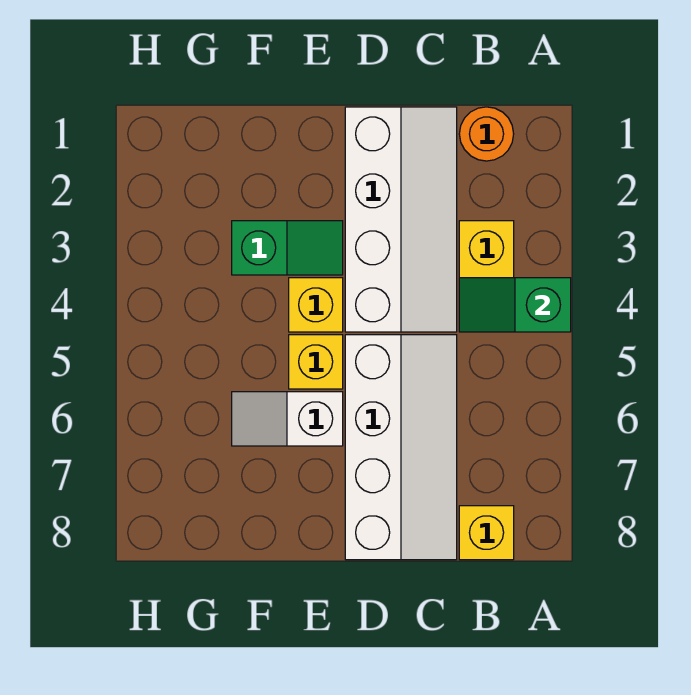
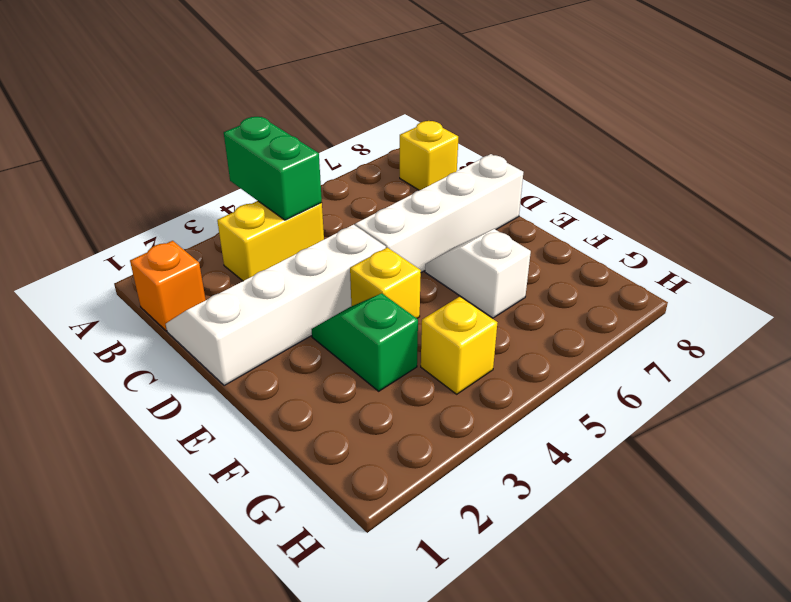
green 1x2 slope [459,278,571,332] -> green 1x2 brick [224,117,322,220]
orange 1x1 round brick [459,107,514,161] -> orange 1x1 brick [130,241,206,331]
yellow 1x1 brick [289,335,343,389] -> yellow 1x1 brick moved to [421,297,498,394]
white 1x2 slope [232,392,343,446] -> white 1x2 slope turned to [425,229,531,318]

